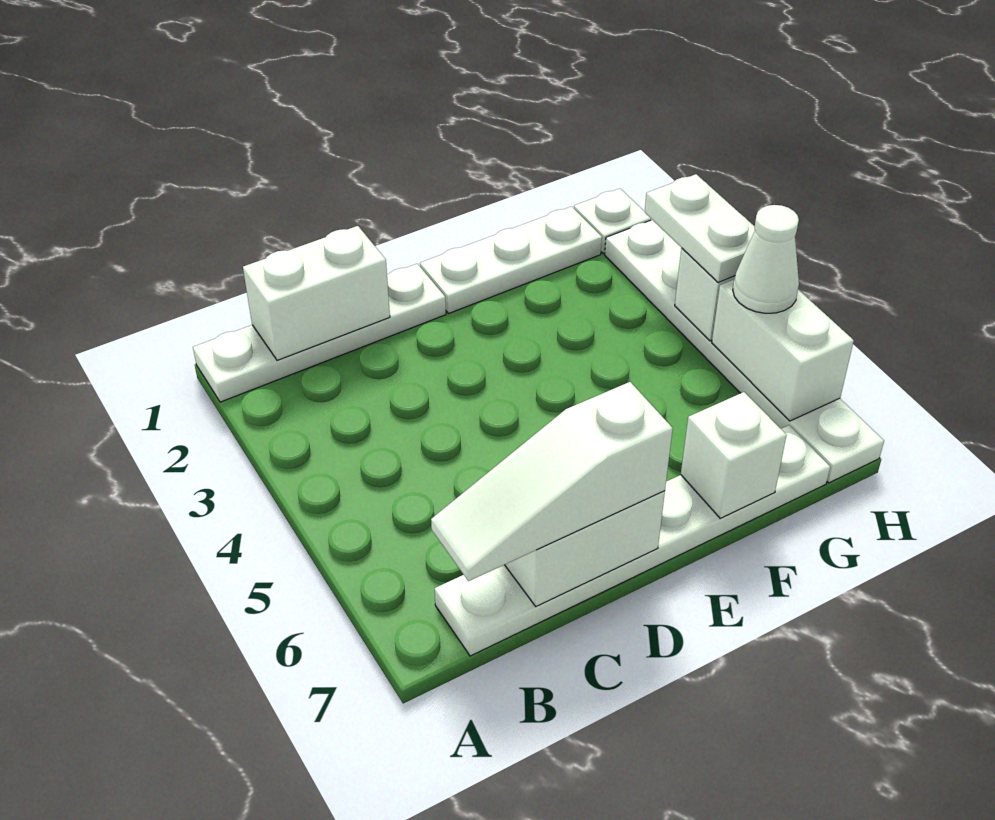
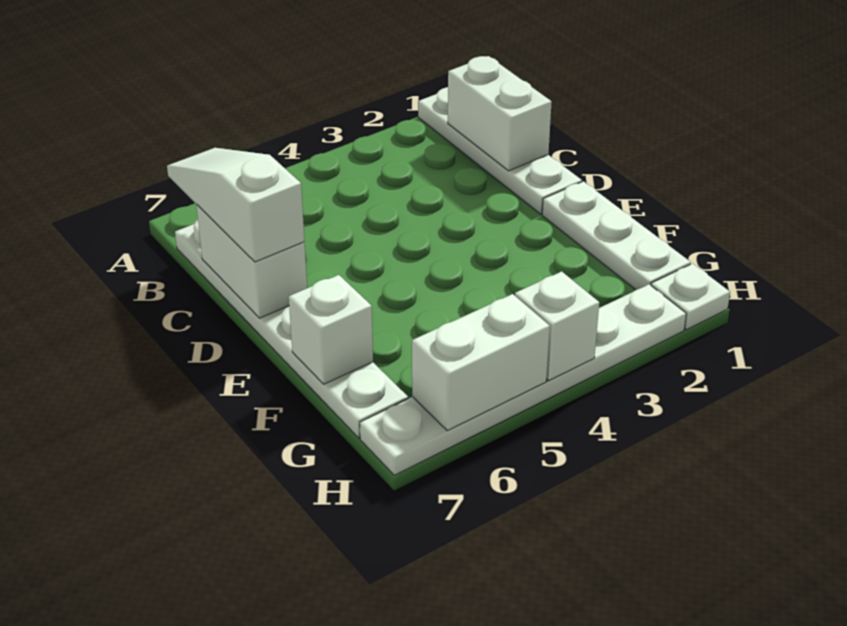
white 1x2 plate [645,174,755,283] -> none
white 1x1 cone [733,205,799,313] -> none

